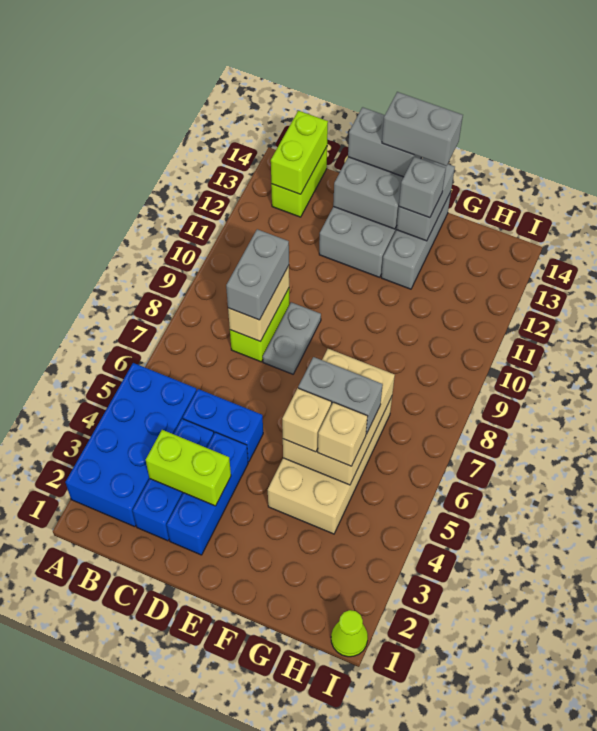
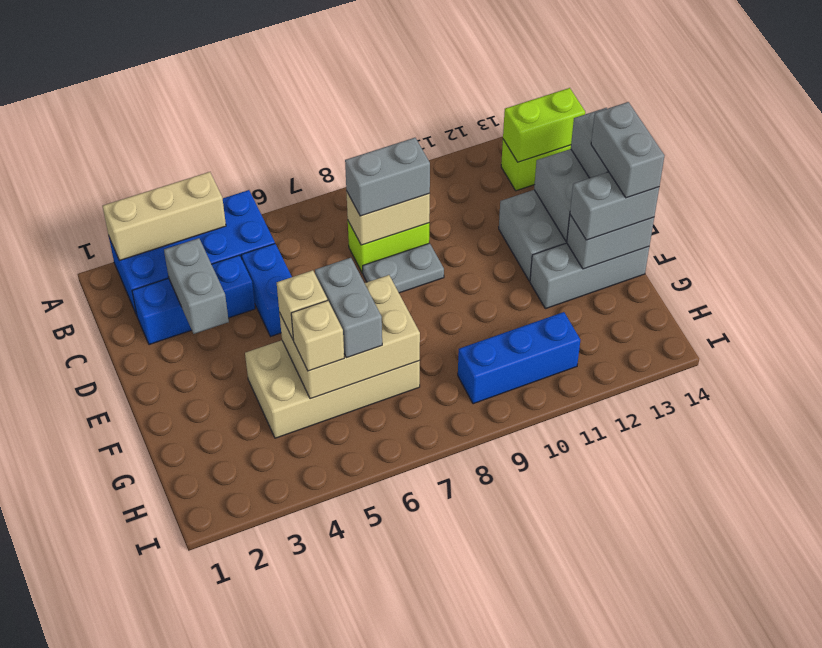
none -> tan 1x3 brick [102,172,226,261]
lime 1x2 brick [146,430,231,506] -> grey 1x2 brick [164,238,229,334]
blue 1x3 brick [167,432,248,555] -> blue 1x3 brick moved to [458,312,580,404]
grey 1x1 brick [399,157,446,218] -> grey 1x2 brick [570,172,659,240]
lime 1x1 cone [331,610,368,657] -> none

